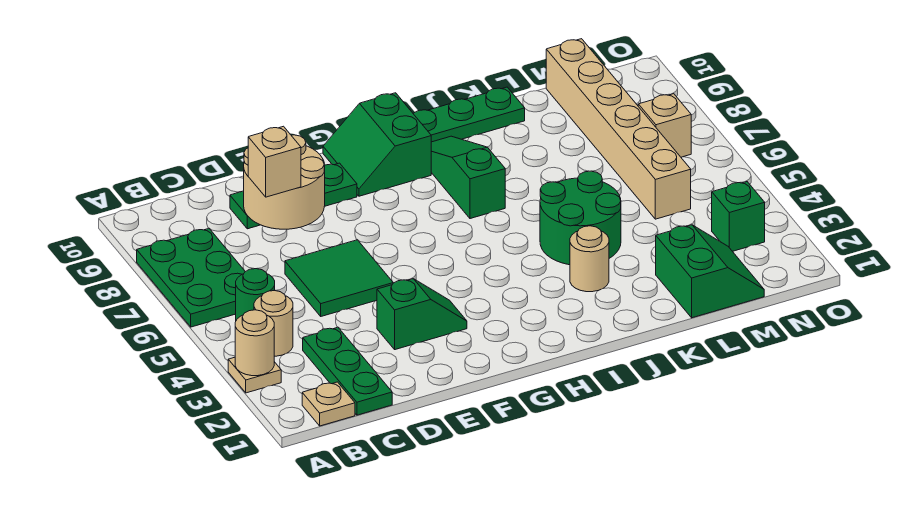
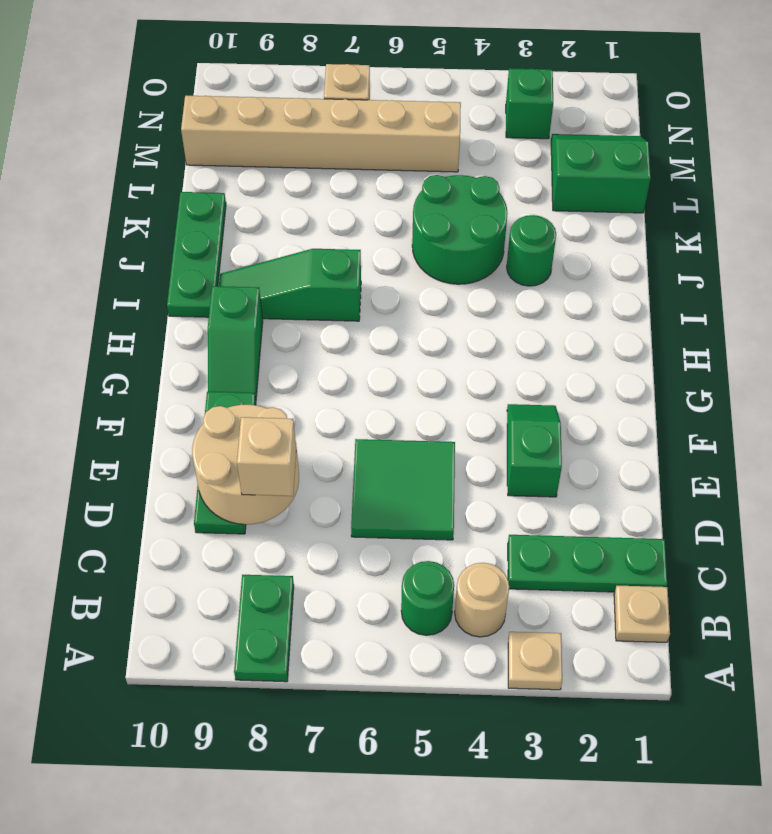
tan 1x1 round brick [235,310,274,376] -> none
green 2x3 plate [137,229,245,327] -> green 1x2 plate [234,575,294,682]
green 2x2 slope [323,93,431,196] -> green 1x2 slope [208,286,263,399]
tan 1x1 round brick [570,226,609,292] -> green 1x1 round brick [507,215,556,286]

